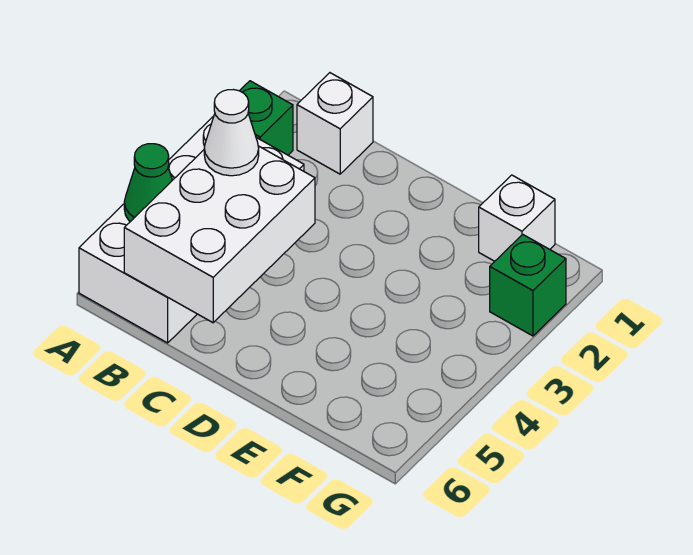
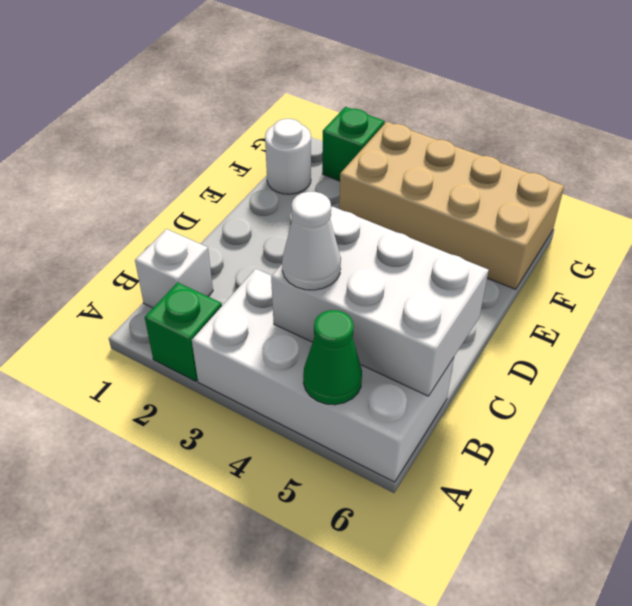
white 1x1 brick [479,175,555,261] -> white 1x1 round brick [265,119,311,194]
none -> tan 2x4 brick [339,122,564,289]

